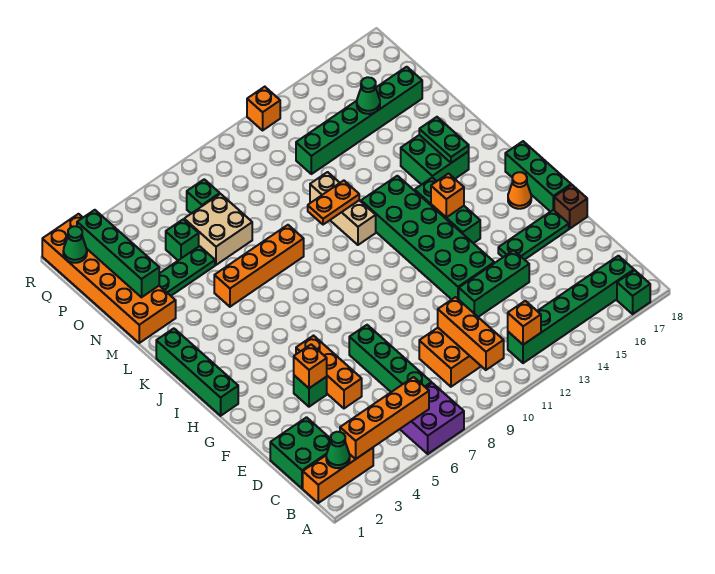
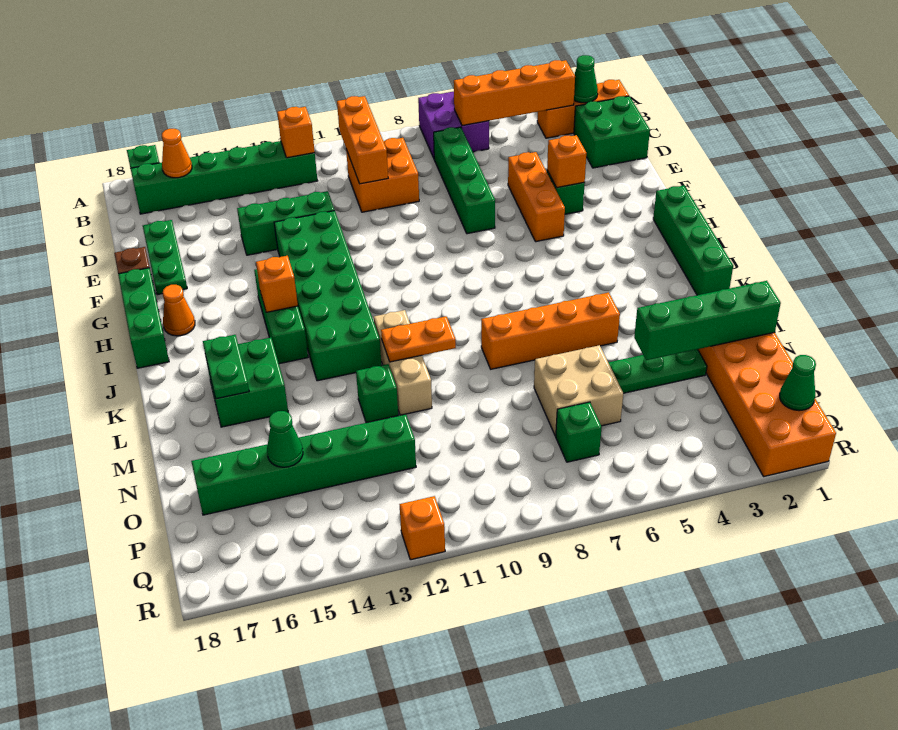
none -> orange 1x1 cone [162,129,192,178]
green 1x3 plate [498,210,569,260] -> green 1x3 plate turned to [143,220,187,295]
green 1x4 brick [77,210,159,297] -> green 1x4 brick turned to [634,281,781,360]
green 1x1 brick [166,219,199,260] -> green 1x1 brick moved to [356,364,398,423]

